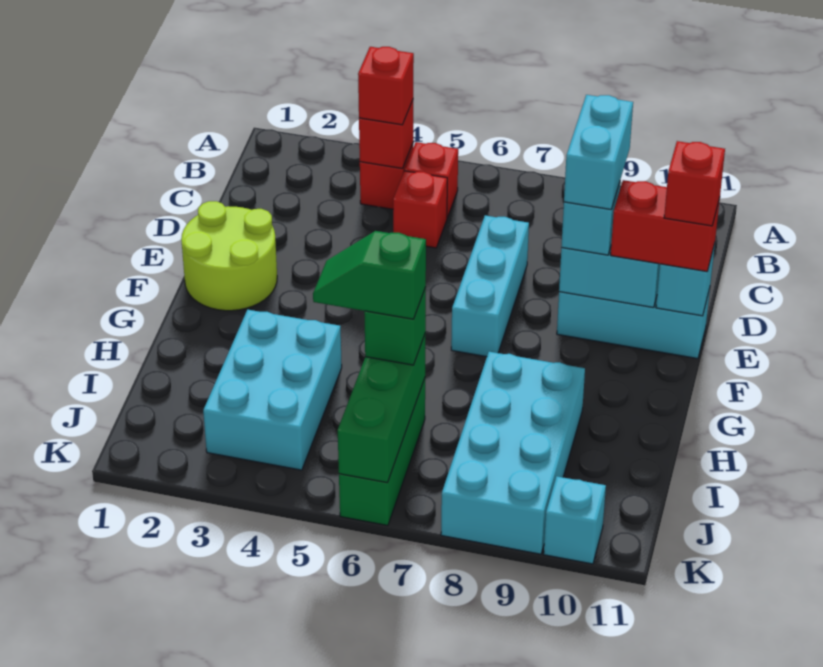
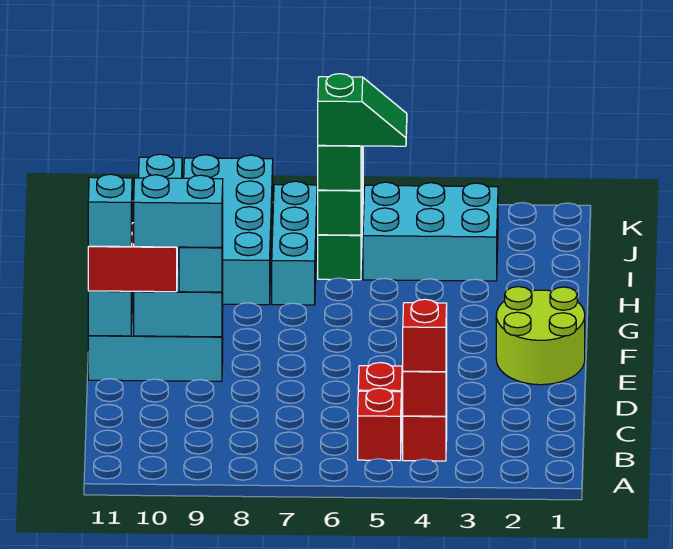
cyan 1x3 brick [451,215,529,357] -> cyan 1x3 brick moved to [272,181,317,305]
cyan 1x2 brick [564,95,633,209] -> cyan 1x2 brick turned to [134,175,223,248]
red 1x1 brick [664,141,725,226] -> cyan 1x1 brick [88,174,132,247]
cyan 2x3 brick [203,310,342,470] -> cyan 2x3 brick turned to [363,182,498,281]

